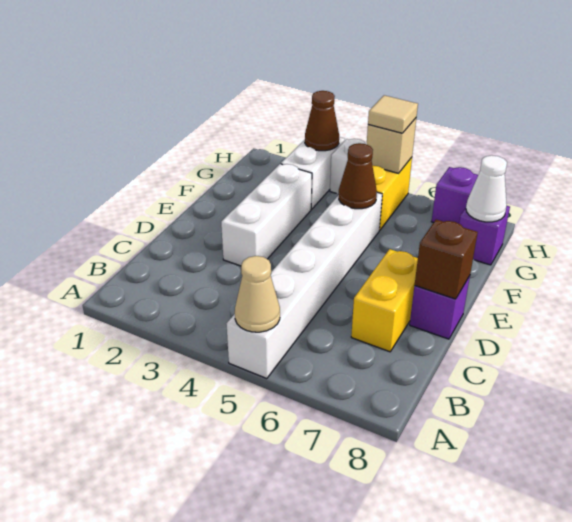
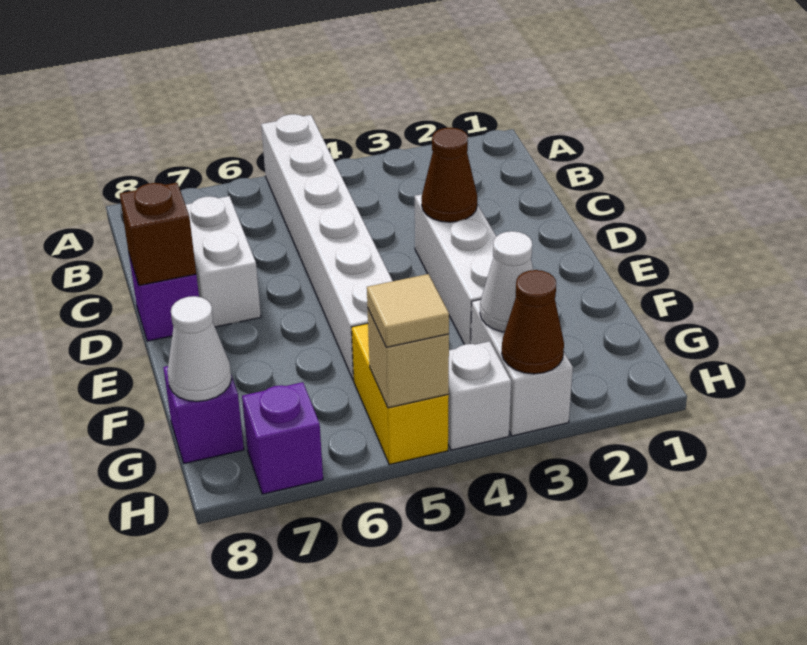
tan 1x1 cone [235,256,280,332] -> none
yellow 1x2 brick [351,249,418,352] -> white 1x2 brick [185,196,261,327]
brown 1x1 cone [339,143,377,209] -> brown 1x1 cone moved to [422,128,477,222]
none -> white 1x1 cone [480,231,533,332]

